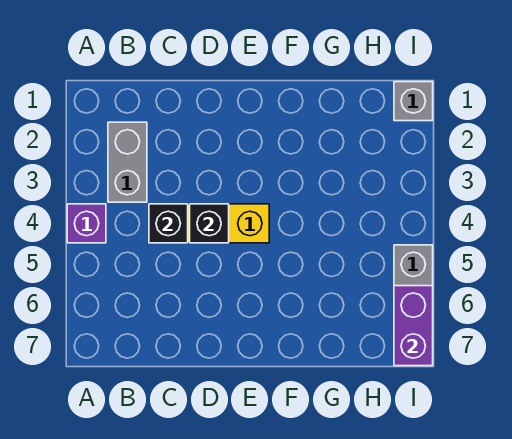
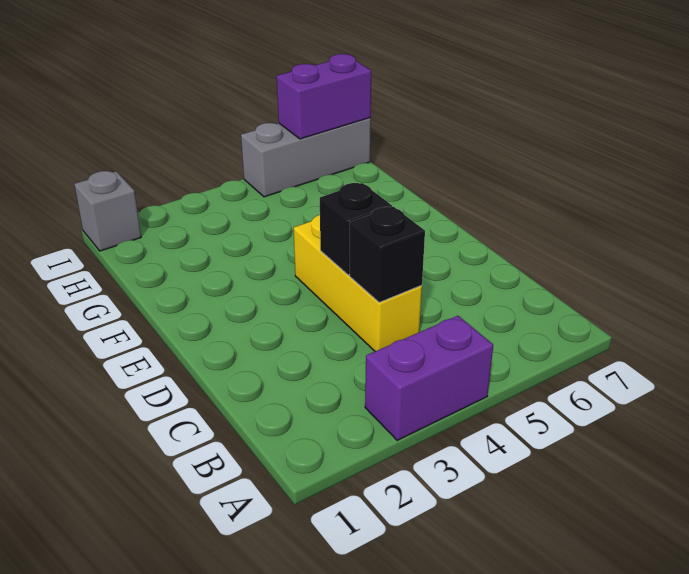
purple 1x1 brick [67,204,106,243] -> purple 1x2 brick [365,316,493,440]
grey 1x2 brick [108,122,147,202] -> none

